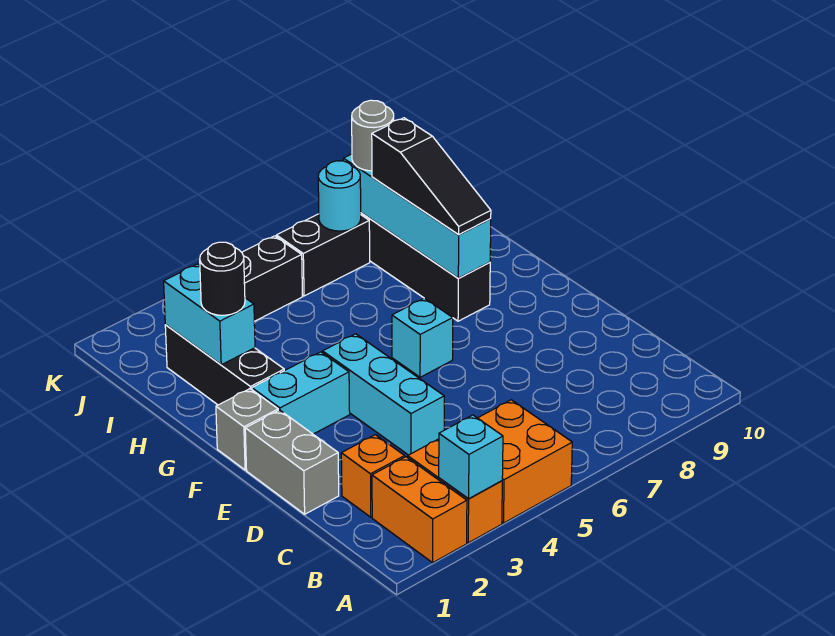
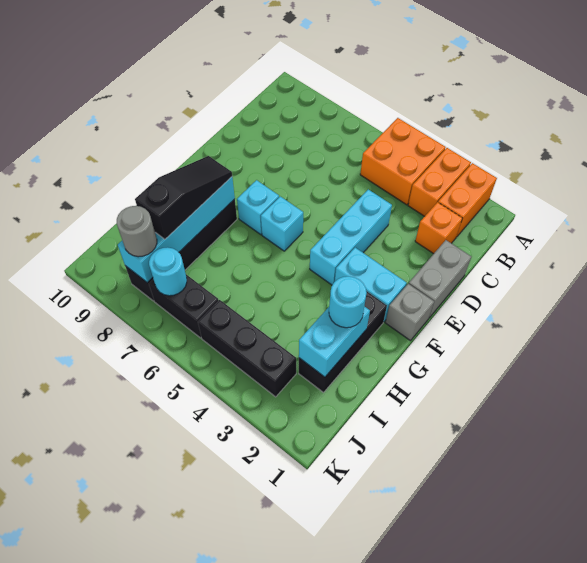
cyan 1x1 brick [439,415,503,499] -> cyan 1x1 brick moved to [237,180,279,235]
black 1x1 round brick [200,242,245,315] -> cyan 1x1 round brick [329,276,367,328]

